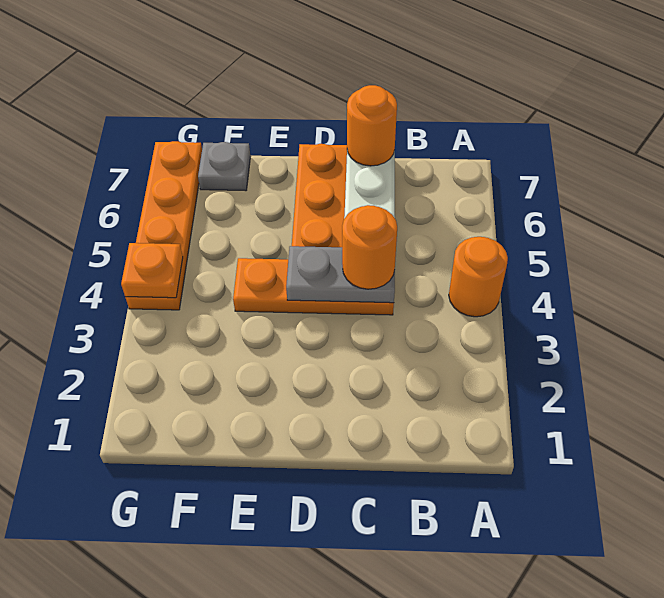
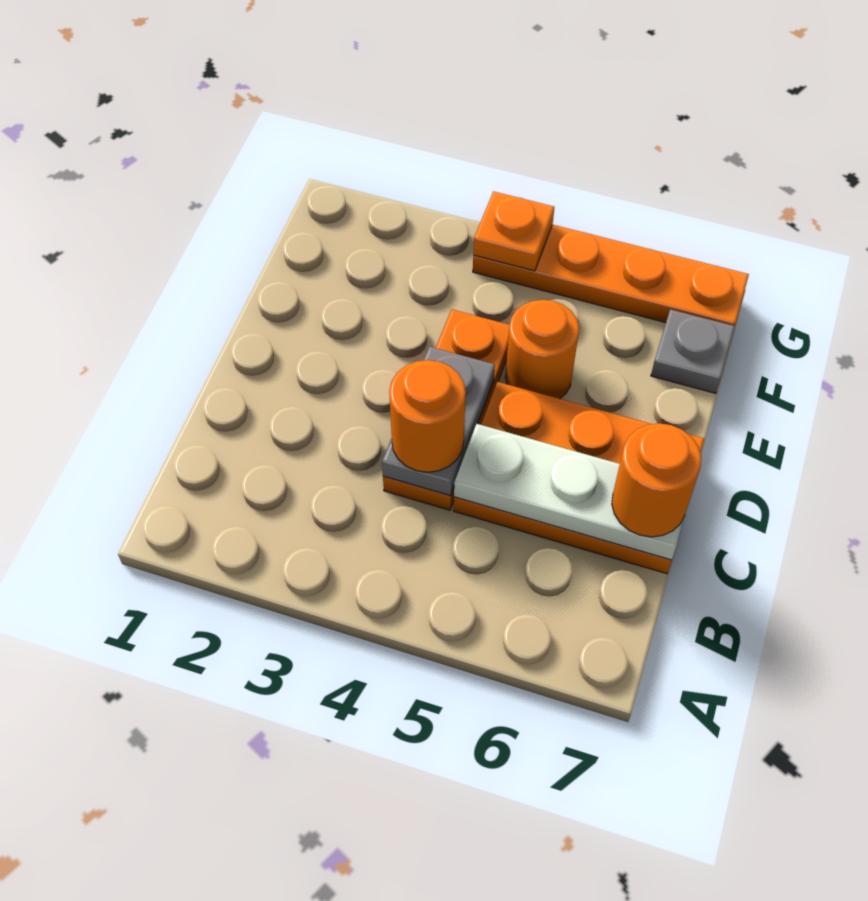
orange 1x1 round brick [449,237,508,317] -> orange 1x1 round brick moved to [505,300,579,399]

